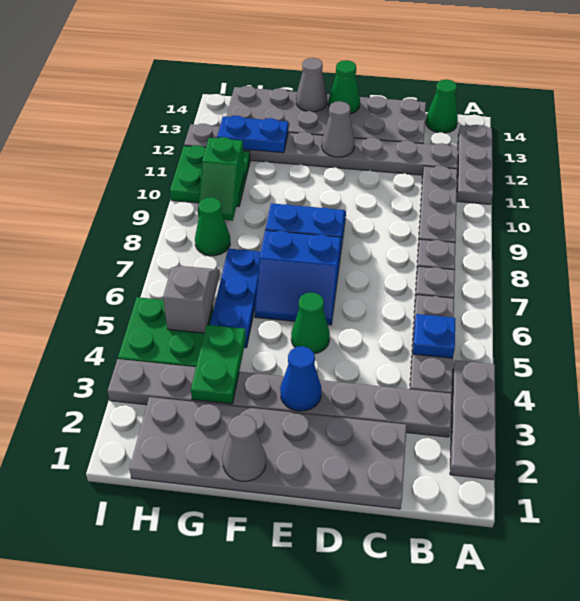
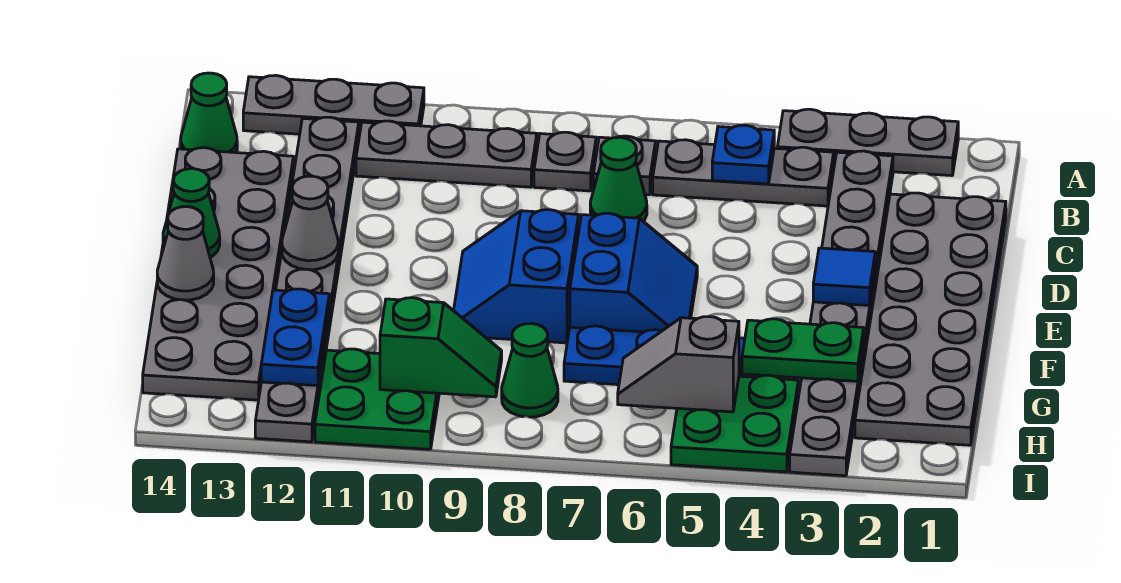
blue 1x1 cone [280,346,321,411] -> blue 1x1 tile [813,248,875,305]
green 1x1 cone [291,292,330,354] -> green 1x1 cone moved to [590,137,647,221]
grey 1x1 cone [223,415,266,481] -> none

